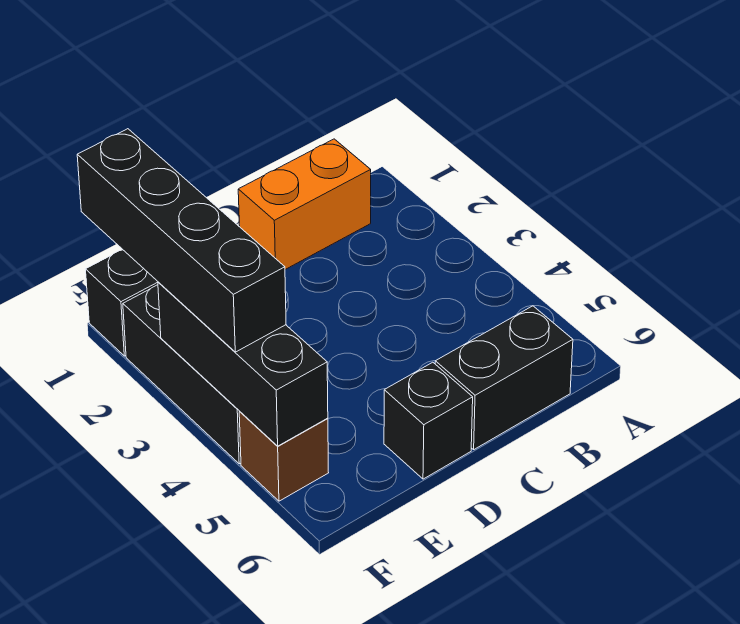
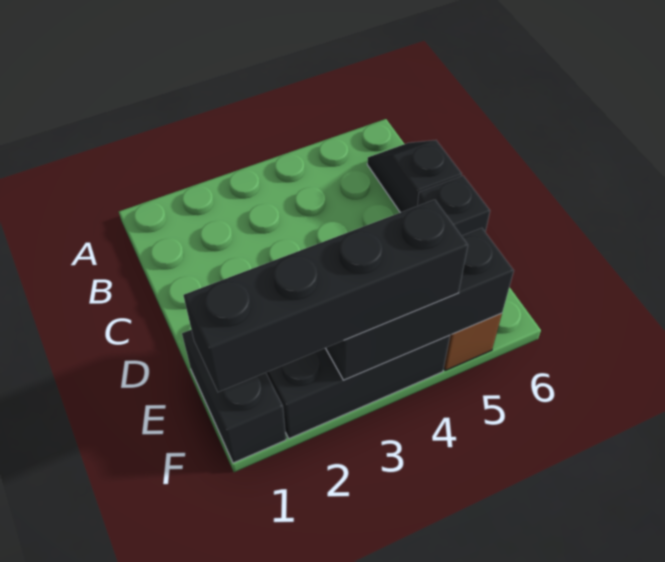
orange 1x2 brick [238,139,371,269] -> none
black 1x2 brick [435,306,573,449] -> black 1x2 slope [367,140,462,213]

